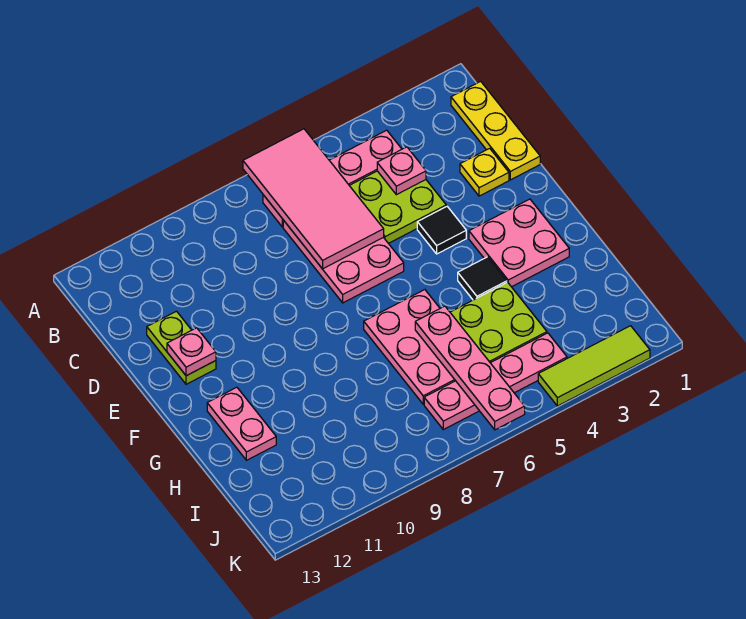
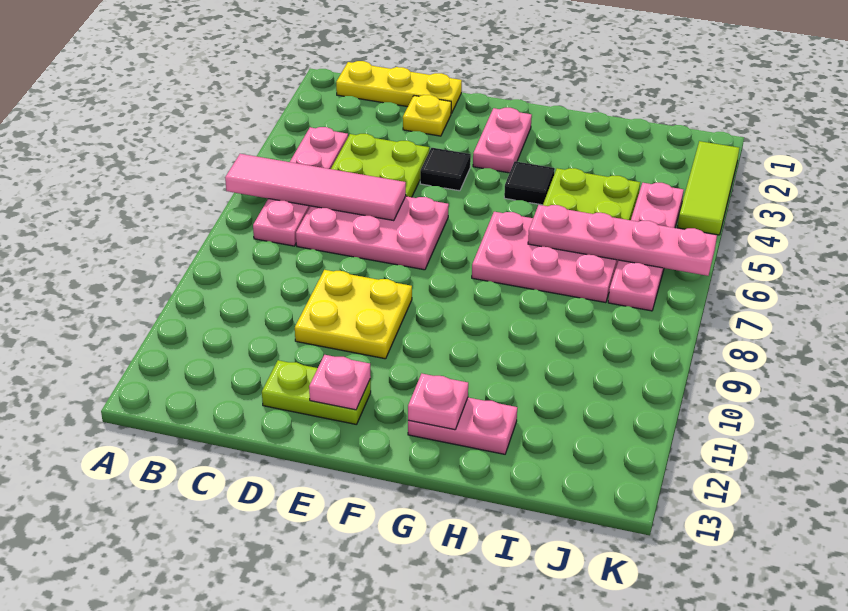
pink 2x4 tile [243,129,384,269] -> pink 1x4 tile [225,154,406,221]
pink 1x1 plate [377,147,426,195] -> pink 1x1 plate moved to [408,374,468,430]
none -> yellow 2x2 plate [295,270,412,359]
pink 2x2 plate [469,199,569,287] -> pink 1x2 plate [473,108,532,173]

